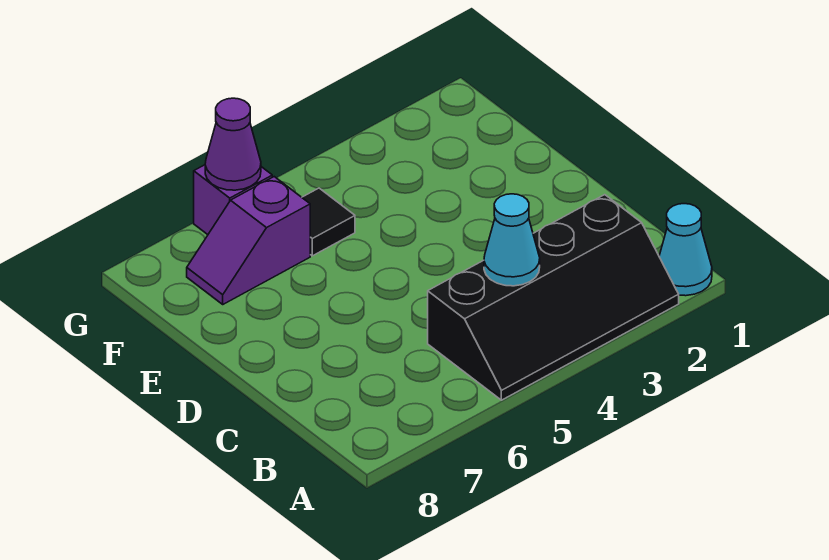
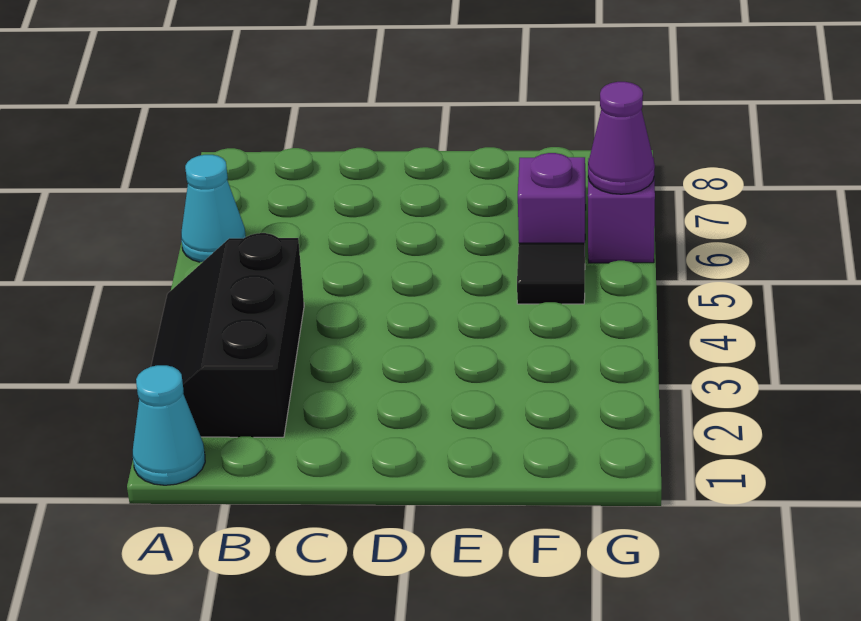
black 2x4 slope [428,195,679,400] -> black 2x3 slope [151,233,304,437]
cyan 1x1 cone [484,194,540,286] -> cyan 1x1 cone moved to [181,155,246,262]

